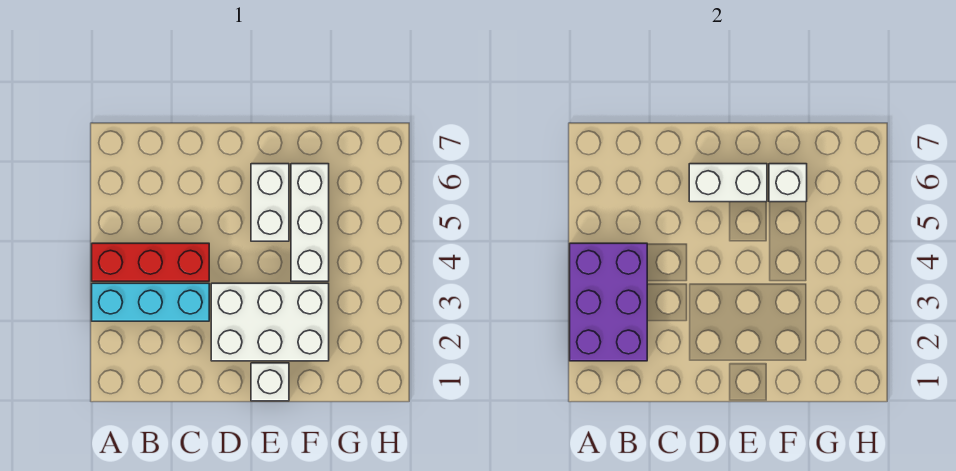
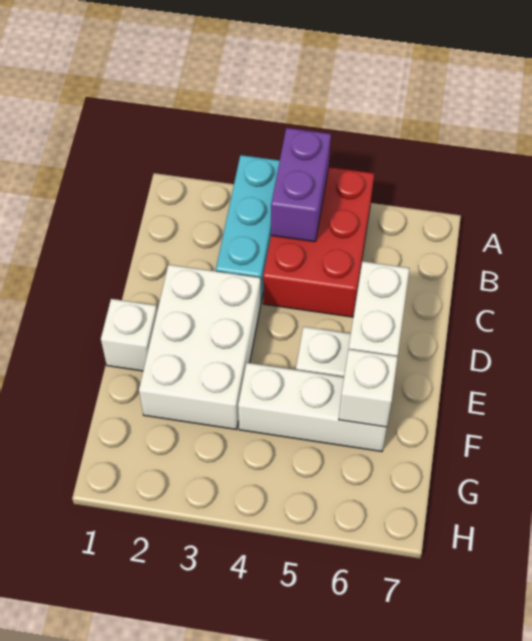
purple 2x3 brick [570,243,647,361] -> purple 1x2 brick [271,128,331,242]
red 1x3 brick [92,243,209,281] -> red 2x3 brick [263,167,374,317]

